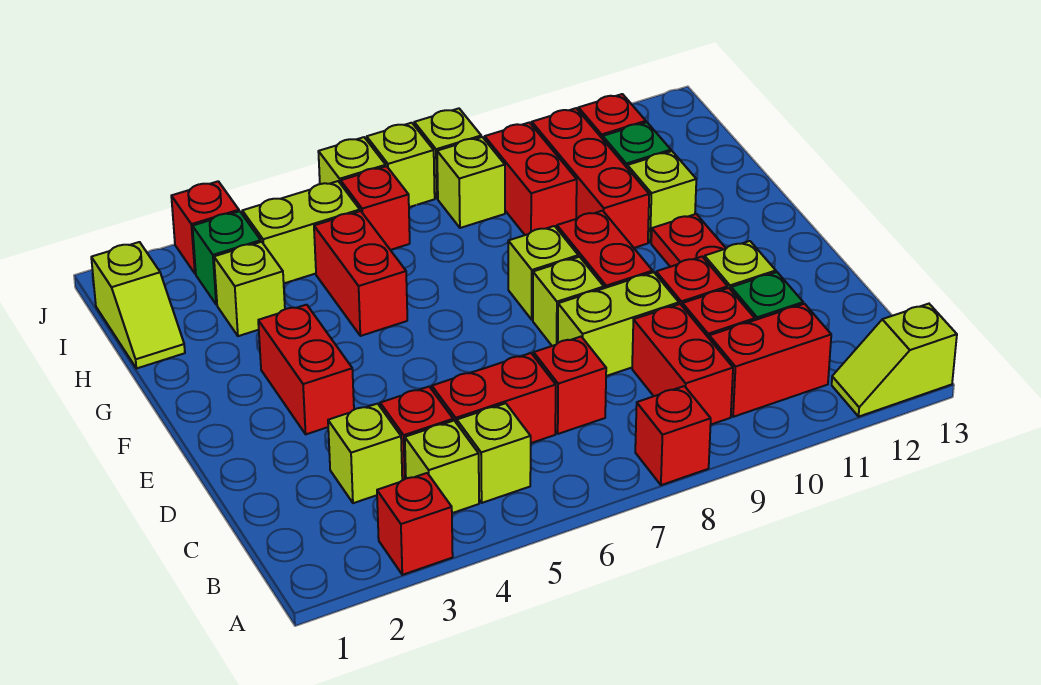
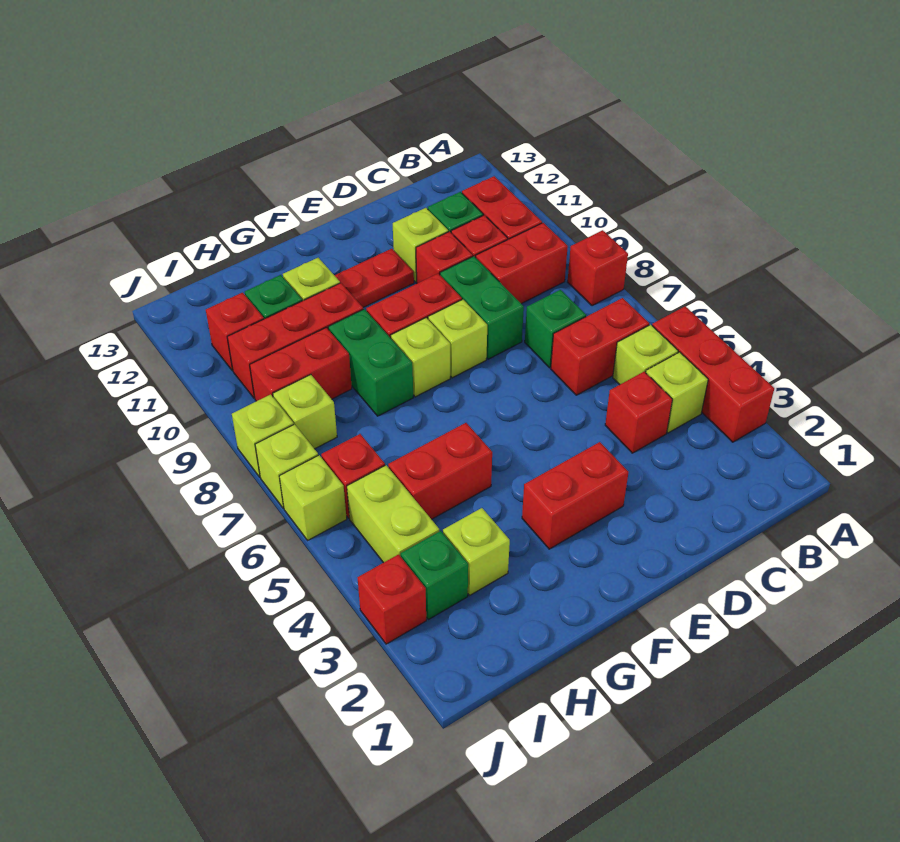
red 1x1 brick [377,473,453,575] -> red 1x3 brick [652,306,774,442]
lime 1x2 slope [832,304,957,416] -> none
lime 1x1 brick [328,404,402,503] -> none
red 1x2 brick [432,353,556,443] -> red 1x2 brick turned to [551,298,649,395]
red 1x1 brick [534,337,606,434] -> green 1x1 brick [525,290,586,368]
lime 1x2 brick [558,272,679,376] -> green 1x2 brick [440,256,524,359]
none -> green 1x2 brick [328,309,413,416]
lime 1x2 slope [91,242,185,369] -> none

